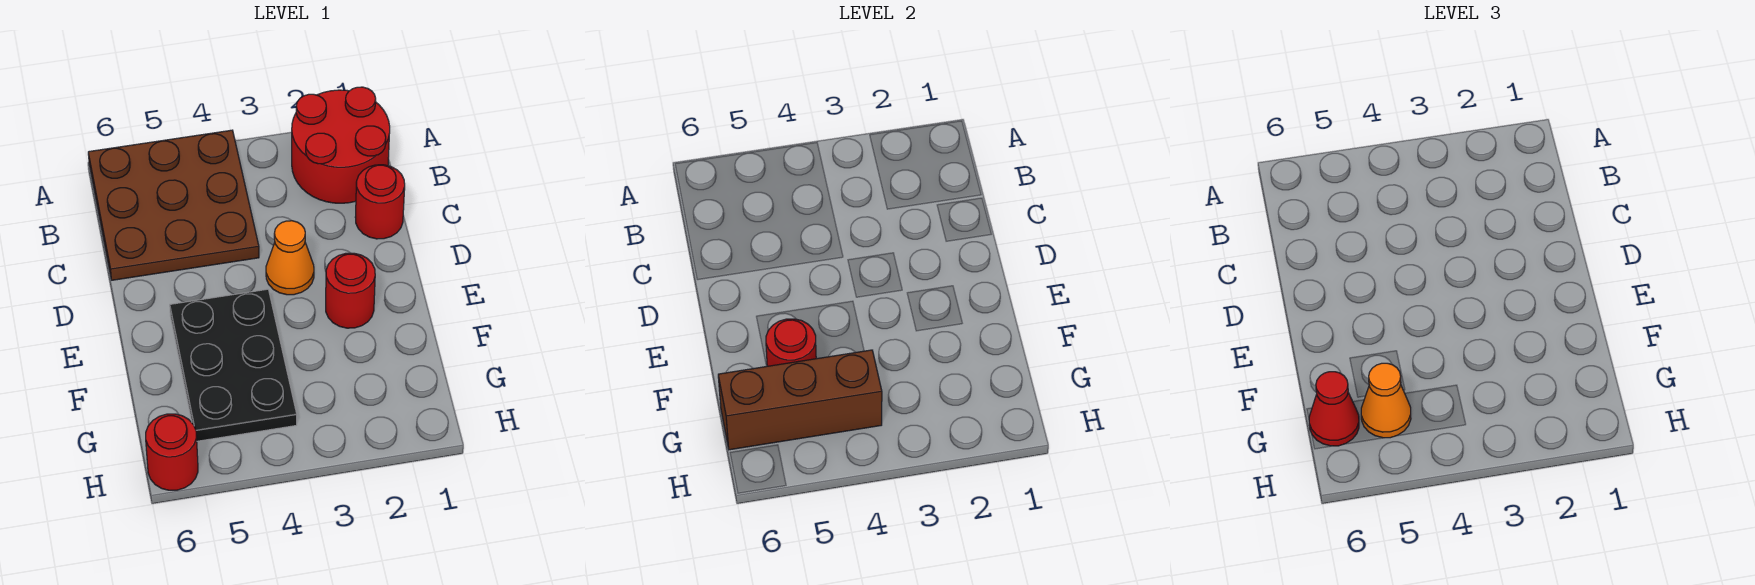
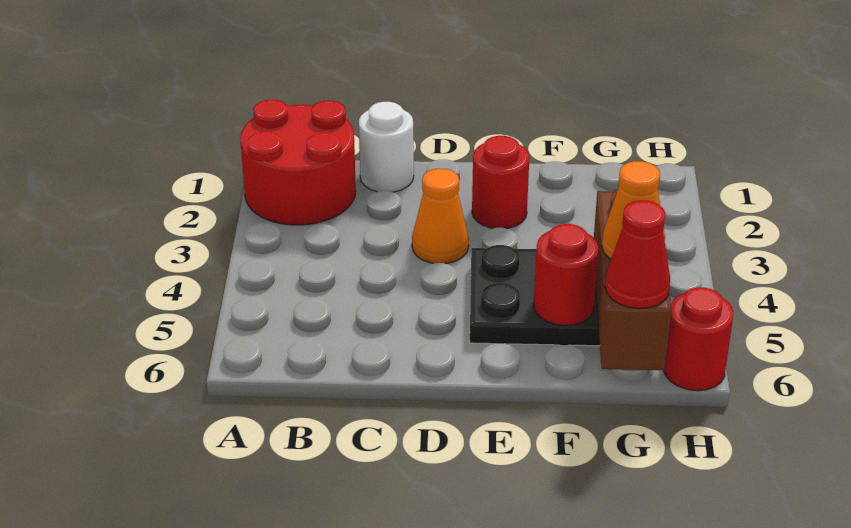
brown 3x3 plate [88,130,259,280] -> none
red 1x1 round brick [355,165,405,239] -> white 1x1 round brick [359,102,414,192]

